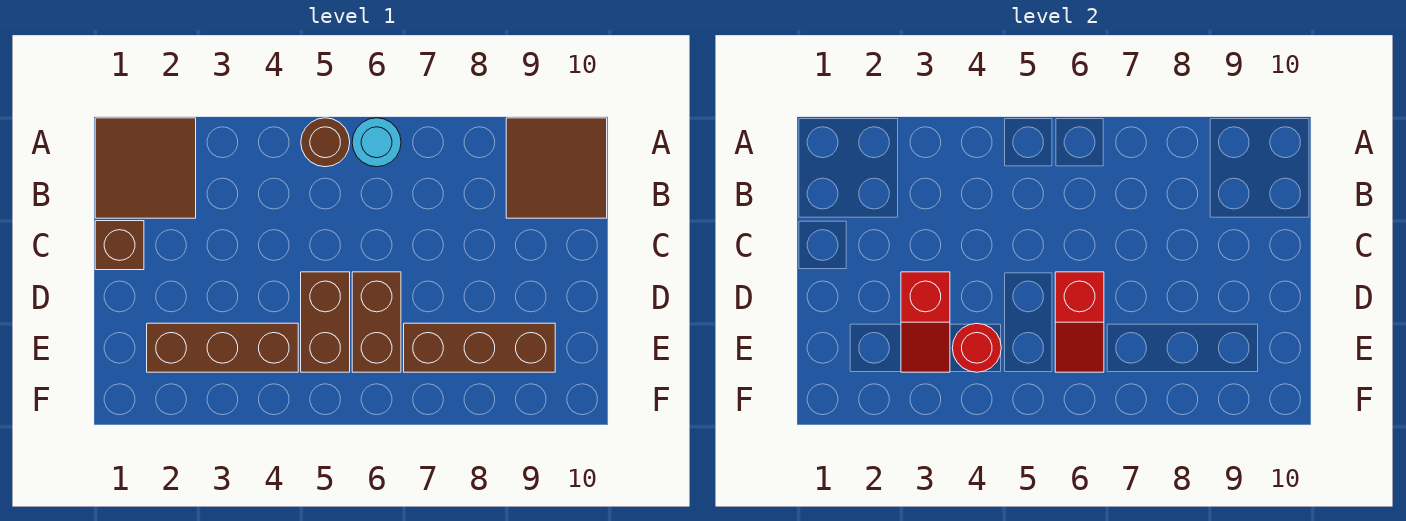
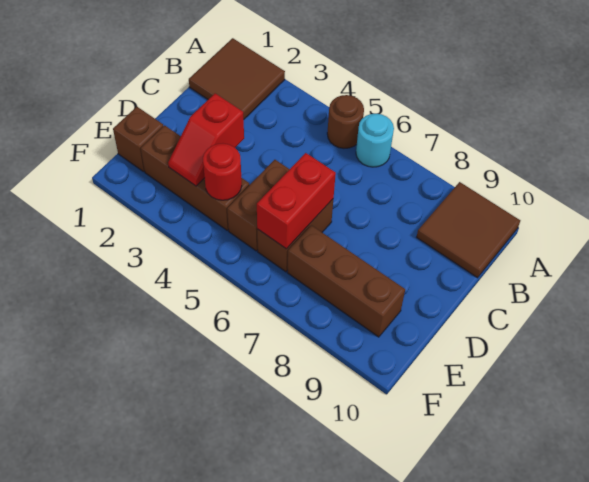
brown 1x1 brick [95,221,144,270] -> brown 1x1 brick moved to [113,107,163,172]
red 1x2 slope [1055,272,1104,372] -> red 1x2 brick [257,153,336,249]

